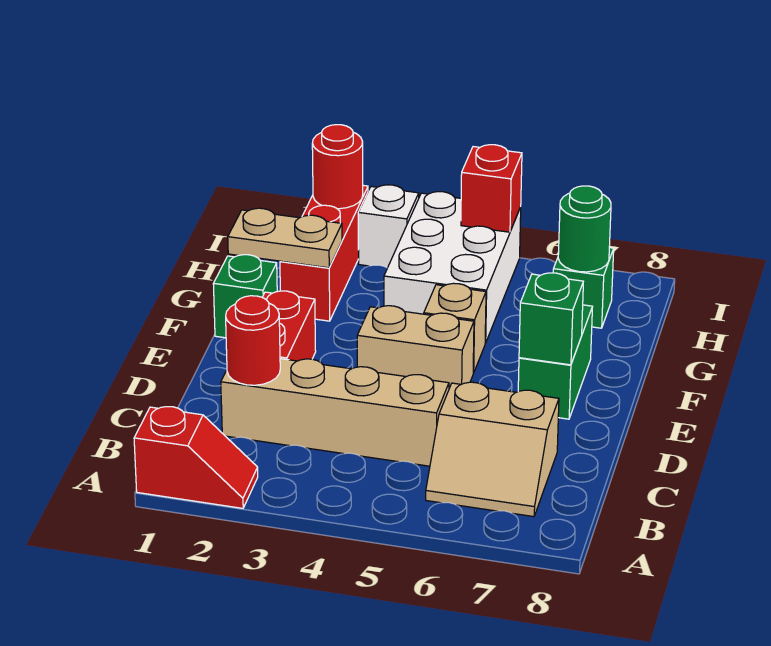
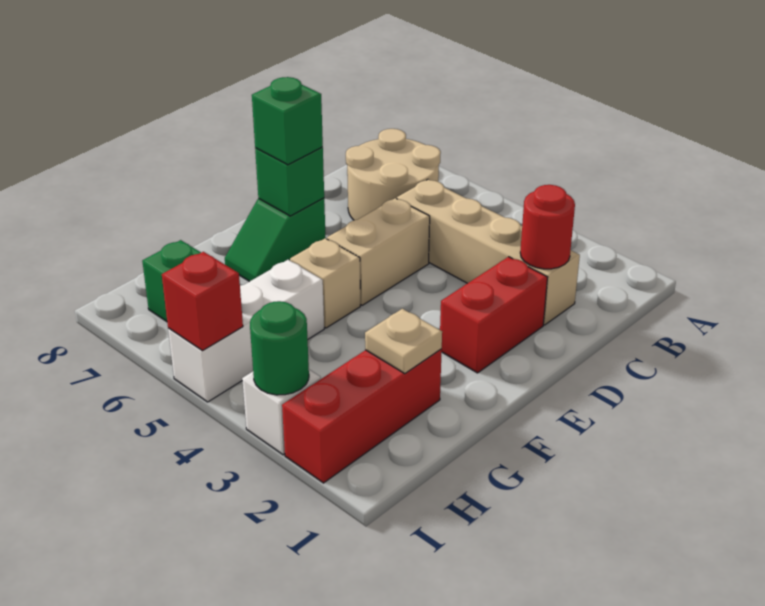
red 1x2 slope [134,407,258,508] -> none
tan 2x2 slope [426,382,559,517] -> tan 2x2 round brick [346,129,441,220]
tan 1x2 brick [357,306,474,388] -> tan 1x2 brick turned to [327,198,430,305]
green 1x2 brick [518,305,592,419] -> green 1x2 slope [225,198,326,282]
green 1x1 brick [213,255,277,338] -> green 1x1 brick moved to [252,77,323,165]
tan 1x2 plate [228,208,342,268] -> tan 1x1 plate [365,309,442,373]
white 2x3 brick [384,192,521,343] -> white 1x3 brick [168,260,324,402]
green 1x1 round brick [558,186,611,272] -> green 1x1 round brick moved to [250,301,309,395]
red 1x1 round brick [312,125,363,209] -> none

